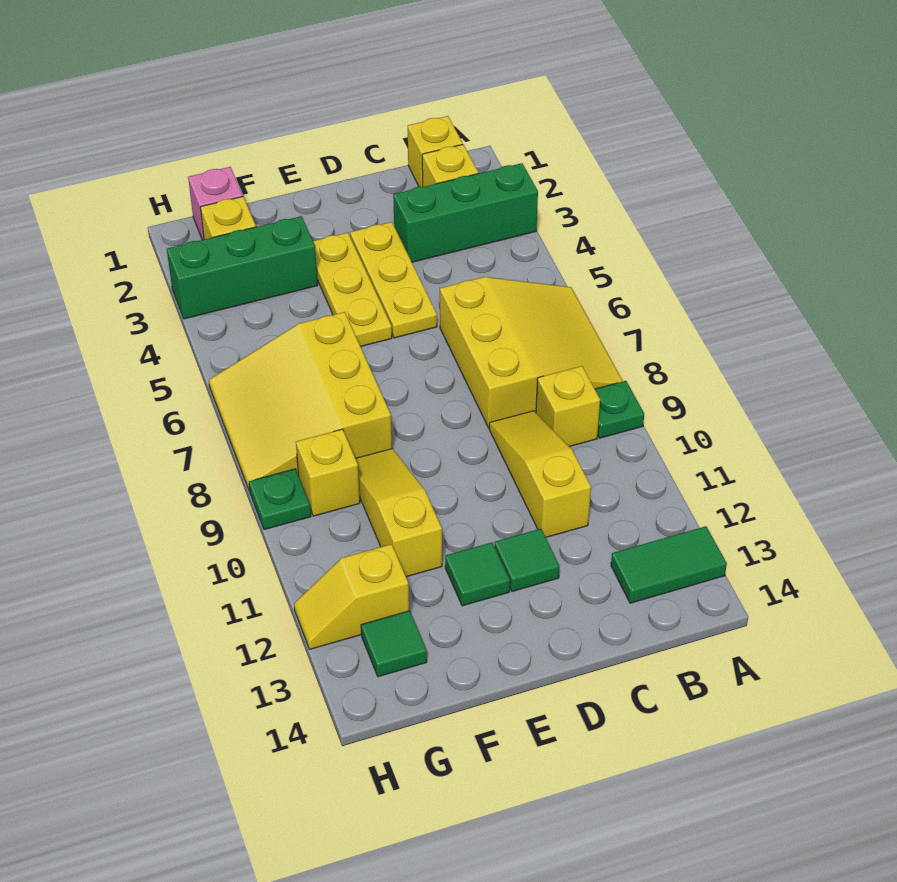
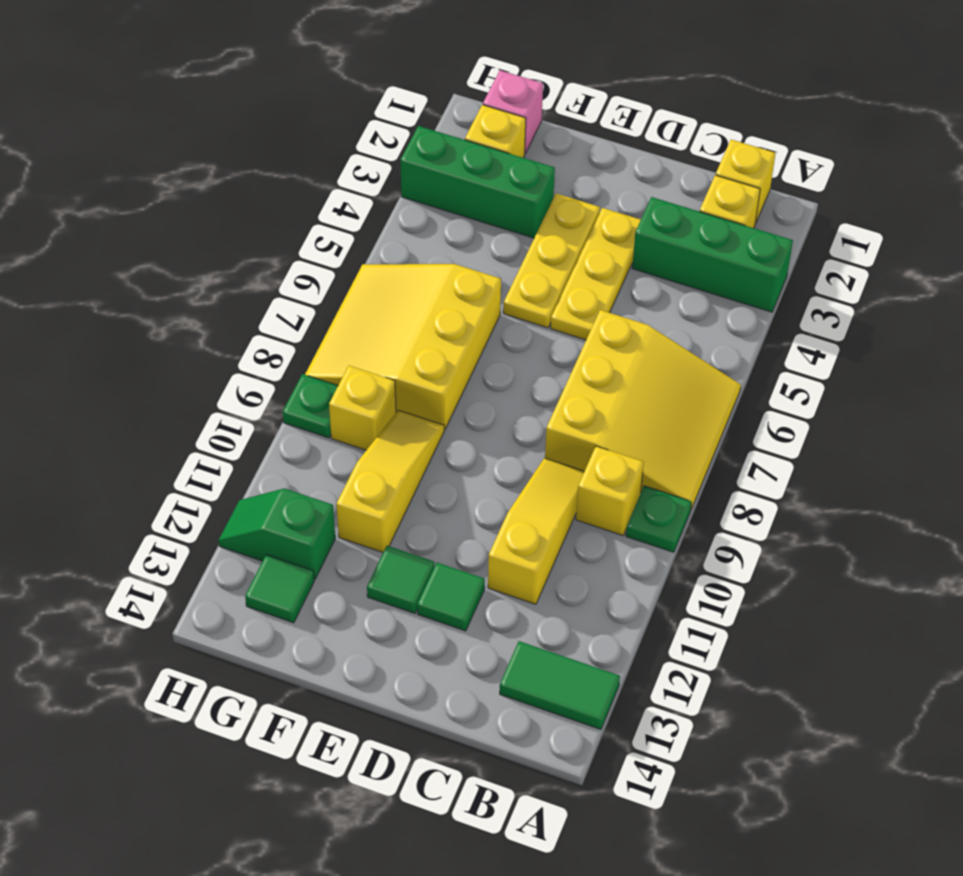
yellow 1x2 slope [294,544,409,649] -> green 1x2 slope [219,488,335,579]

